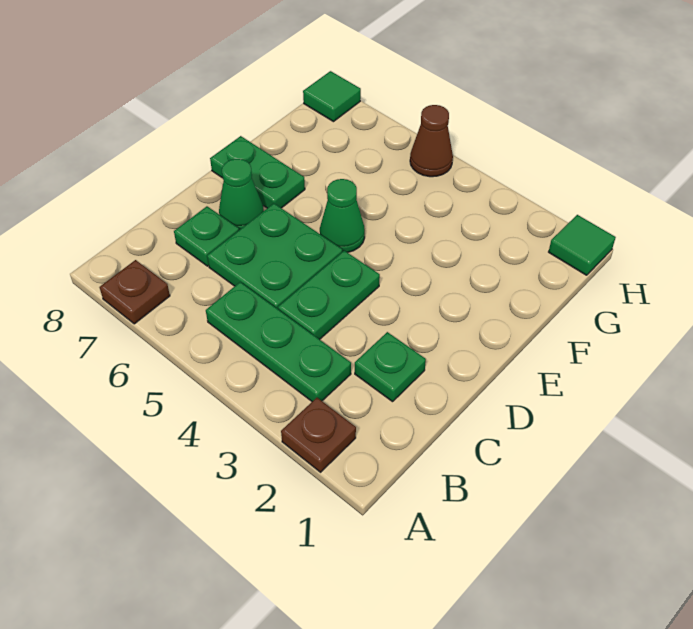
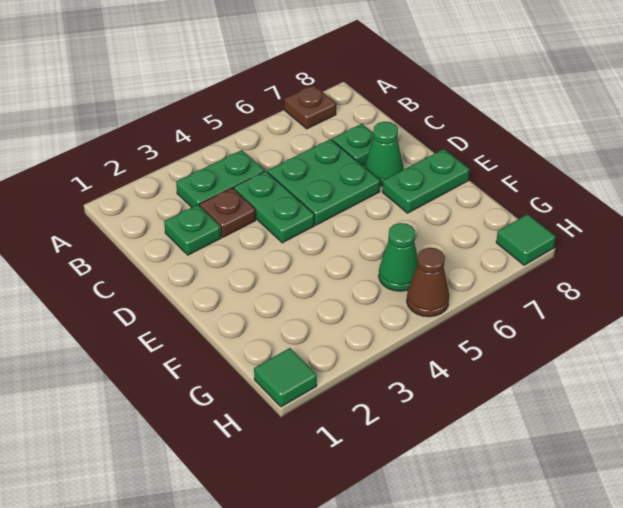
brown 1x1 plate [281,398,356,472] -> brown 1x1 plate moved to [199,188,256,237]
green 1x3 plate [206,282,351,402] -> green 1x2 plate [176,150,265,207]
green 1x1 cone [320,179,365,253] -> green 1x1 cone moved to [379,223,418,291]

